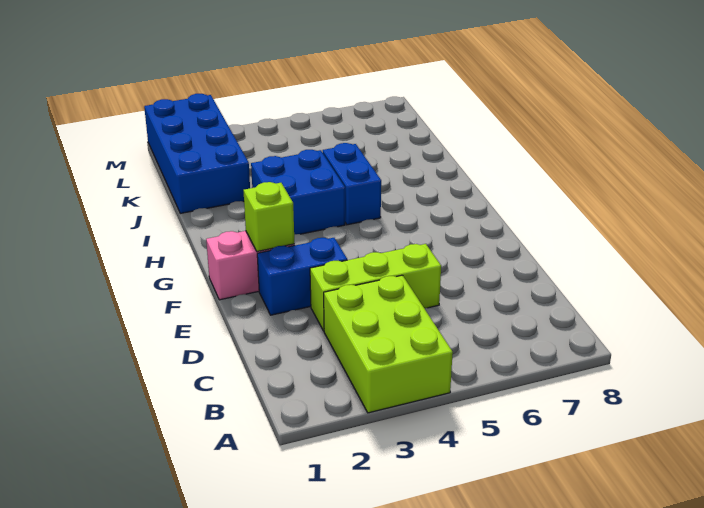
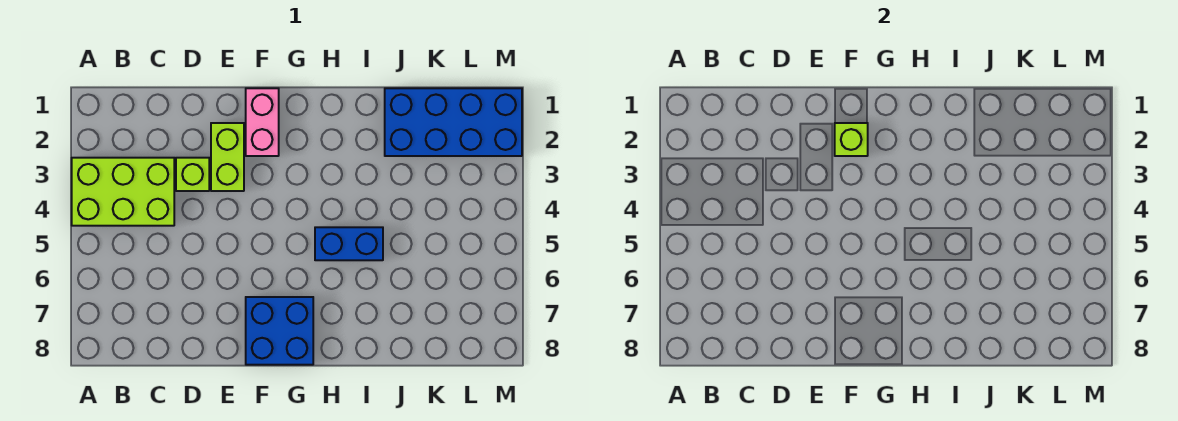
lime 1x3 brick [310,244,441,331] -> lime 1x1 brick [176,158,209,191]
blue 1x2 brick [257,238,347,315] -> lime 1x2 brick [211,123,244,191]
blue 2x2 brick [251,150,345,234] -> blue 2x2 brick moved to [246,297,313,365]

